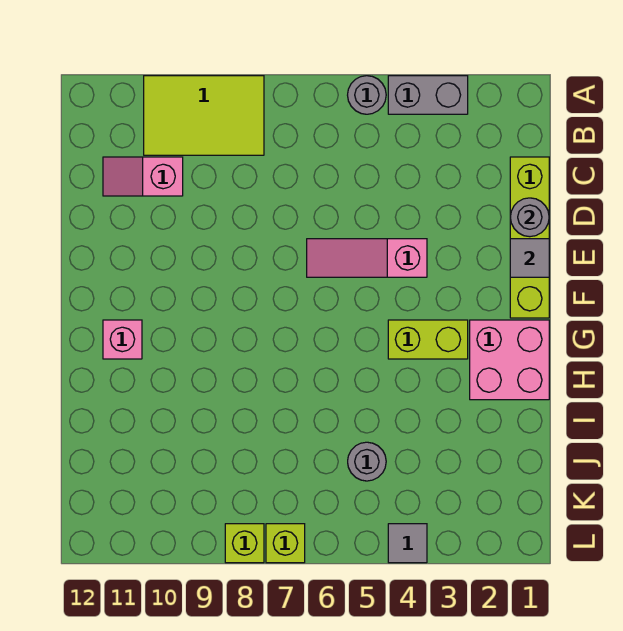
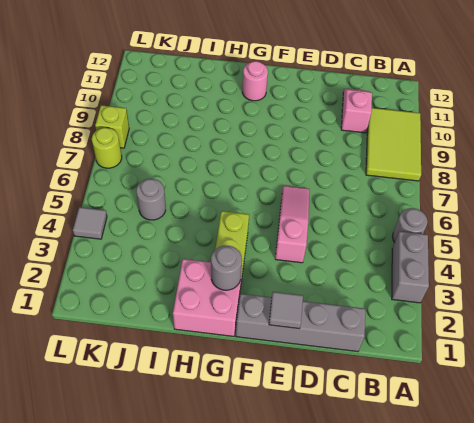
lime 1x4 brick [510,157,549,318] -> grey 1x4 brick [236,294,365,352]
grey 1x1 round brick [510,198,549,237] -> grey 1x1 round brick moved to [211,246,242,290]
pink 1x1 brick [103,320,142,359] -> pink 1x1 round brick [242,61,268,101]
lime 1x1 brick [266,524,305,563] -> lime 1x1 round brick [92,128,122,168]

